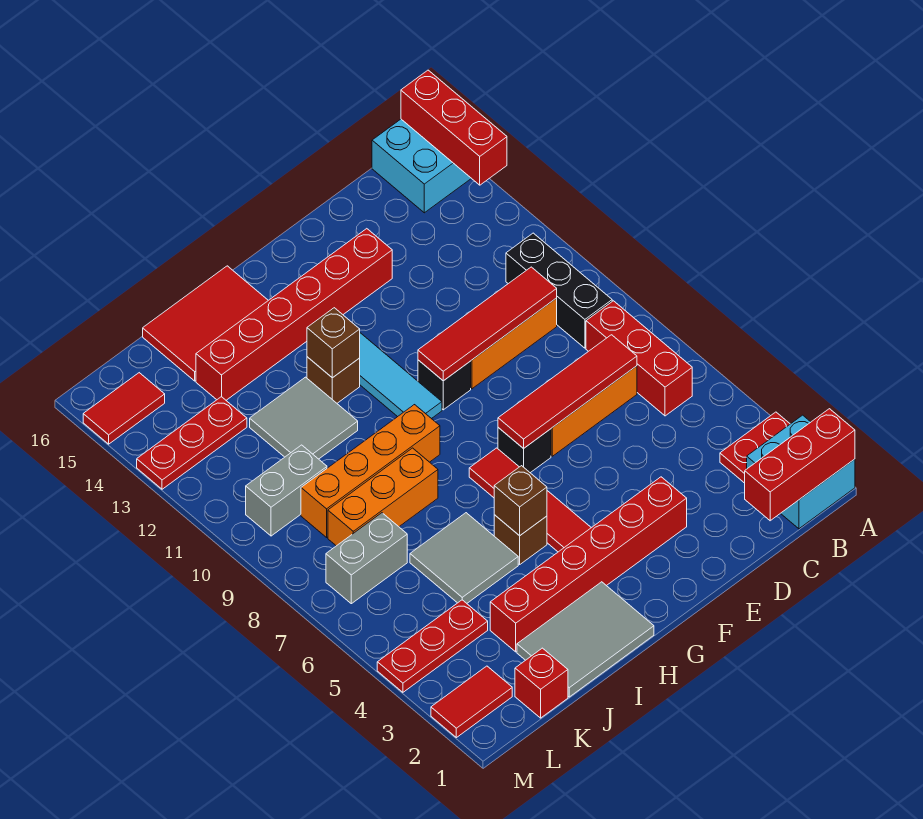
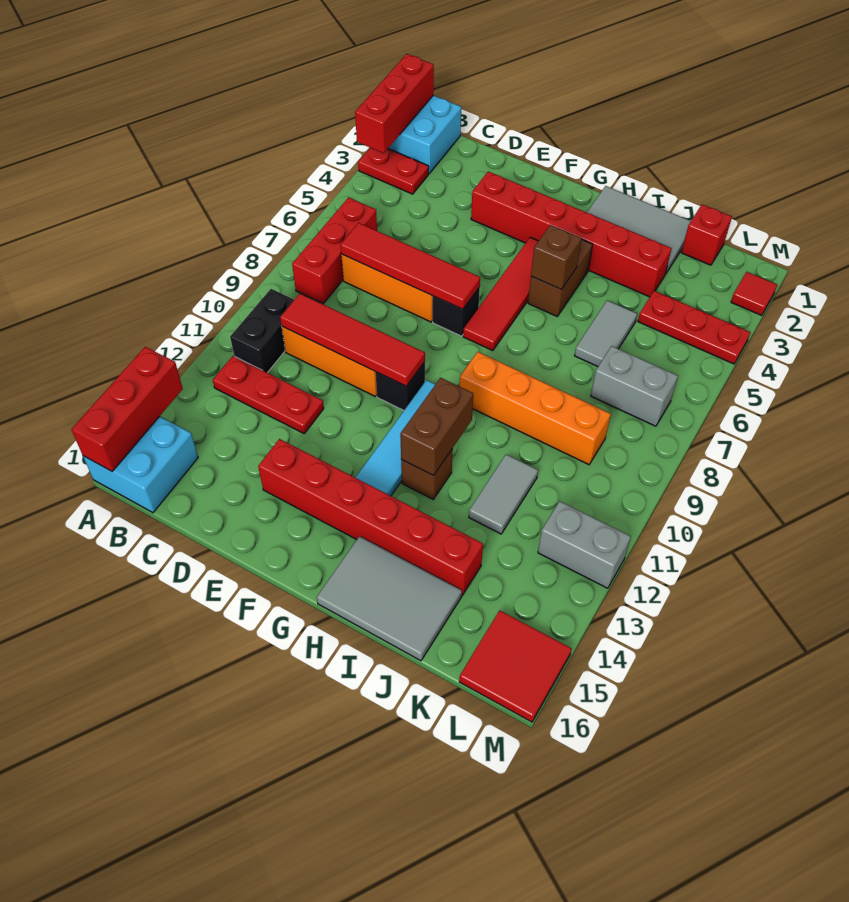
red 1x3 brick [745,409,855,521] -> red 1x3 brick turned to [355,54,434,153]
black 1x3 brick [506,233,612,348] -> black 1x2 brick [230,289,294,373]
brown 1x1 brick [494,515,547,564] -> brown 1x2 brick [528,239,593,316]
brown 1x1 brick [307,308,360,378] -> brown 1x2 brick [400,378,473,475]
red 2x3 tile [143,266,268,381] -> grey 2x3 tile [317,536,462,661]
grey 2x2 tile [410,513,518,603] -> grey 1x2 tile [575,300,637,367]
orange 1x3 brick [328,448,438,546] -> none
grey 2x2 tile [250,377,358,459] -> grey 1x2 tile [469,454,538,534]
grey 1x2 brick [246,445,327,536] -> grey 1x2 brick moved to [538,501,631,588]
red 1x3 plate [137,397,247,489] -> red 1x3 plate moved to [213,356,324,433]
red 1x2 tile [431,666,512,738] -> red 1x1 tile [731,272,777,316]
red 1x2 tile [83,373,165,444] -> red 2x2 tile [459,611,572,722]

